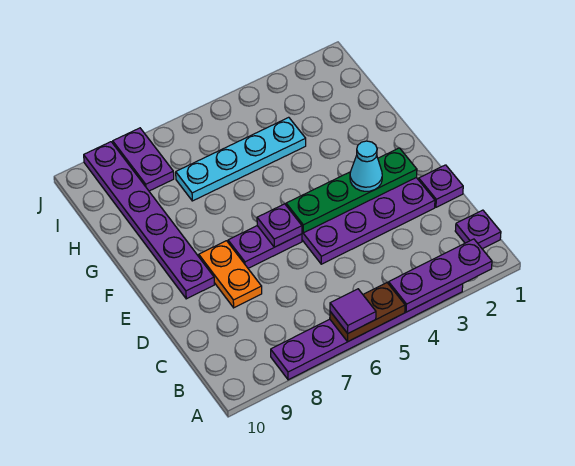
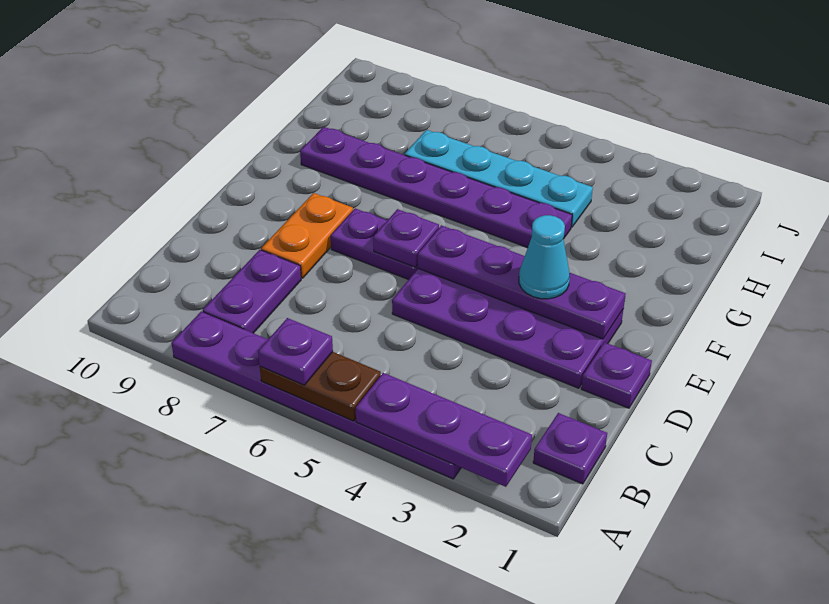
purple 1x1 tile [330,289,376,333] -> purple 1x1 plate [258,318,333,385]
green 1x4 plate [286,148,417,233] -> purple 1x4 plate [418,225,626,339]
purple 1x6 plate [84,142,214,299] -> purple 1x6 plate turned to [300,127,572,248]
purple 1x2 plate [113,128,174,191] -> purple 1x2 plate moved to [203,250,301,333]

